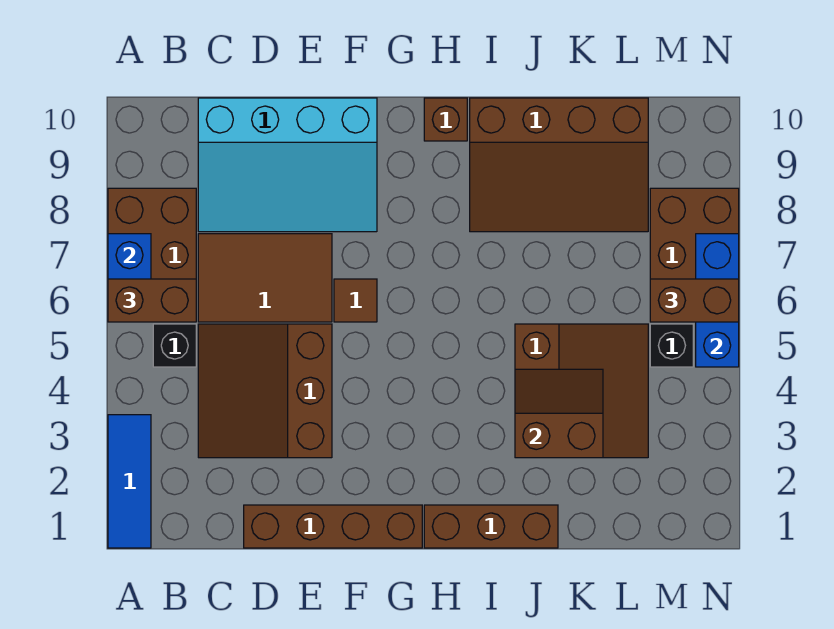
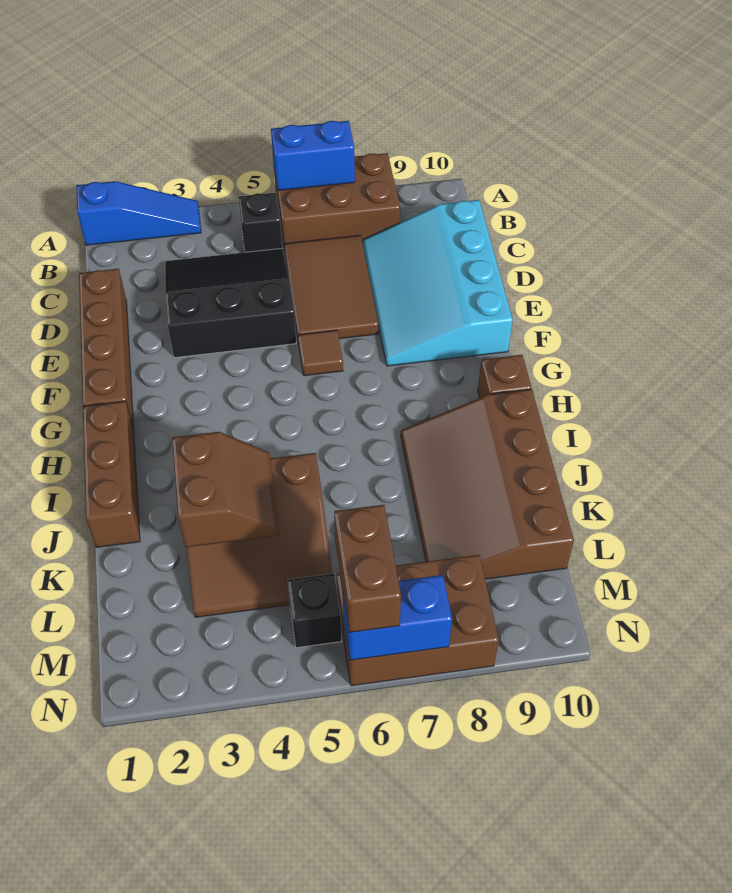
blue 1x3 tile [108,415,151,548] -> blue 1x3 slope [76,181,201,245]
brown 1x2 brick [108,279,196,322] -> none
brown 3x3 slope [198,324,332,458] -> black 3x3 slope [165,248,296,358]
blue 1x3 brick [696,234,739,367] -> blue 1x2 brick [342,575,452,660]

